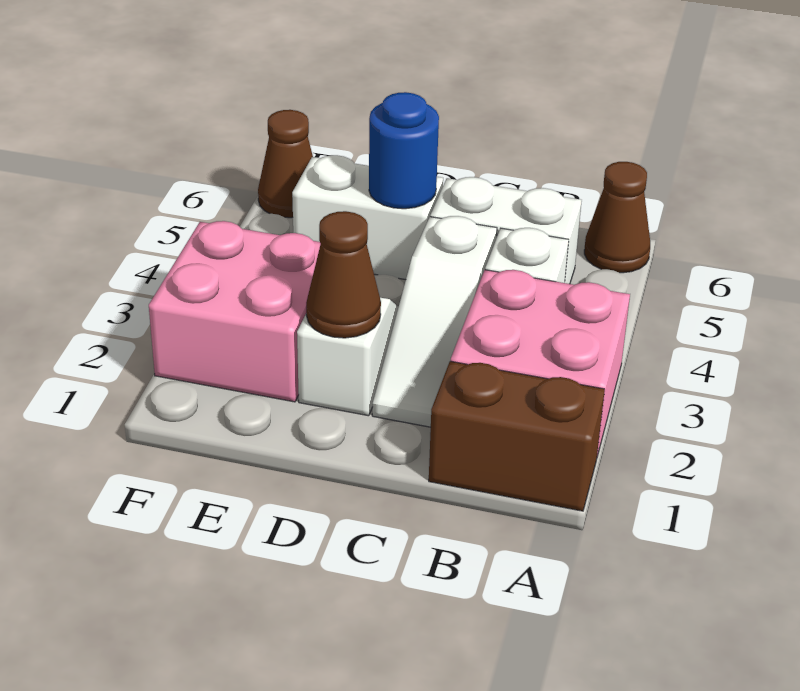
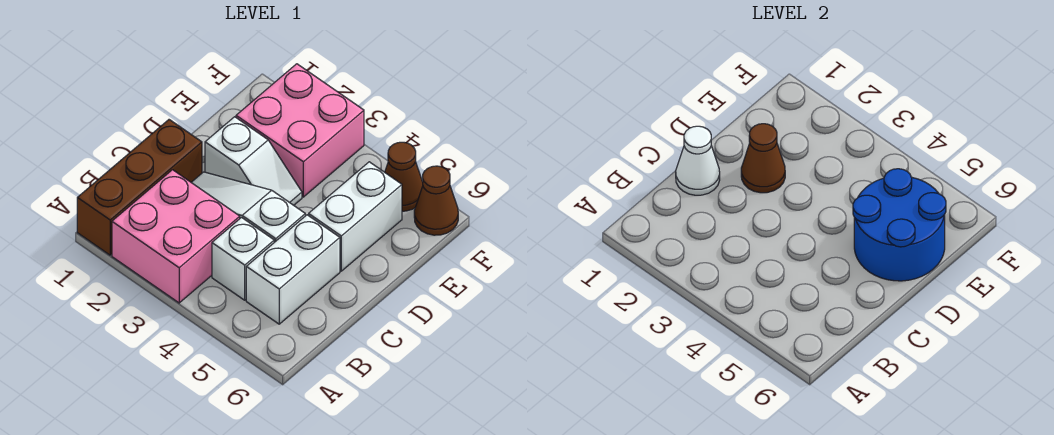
brown 1x2 brick [429,361,605,511] -> brown 1x3 brick [77,120,202,255]
brown 1x1 cone [584,162,650,273] -> brown 1x1 cone moved to [385,142,423,211]
none -> white 1x1 cone [676,126,720,195]
blue 1x1 round brick [369,92,439,209] -> blue 2x2 round brick [853,169,946,281]

